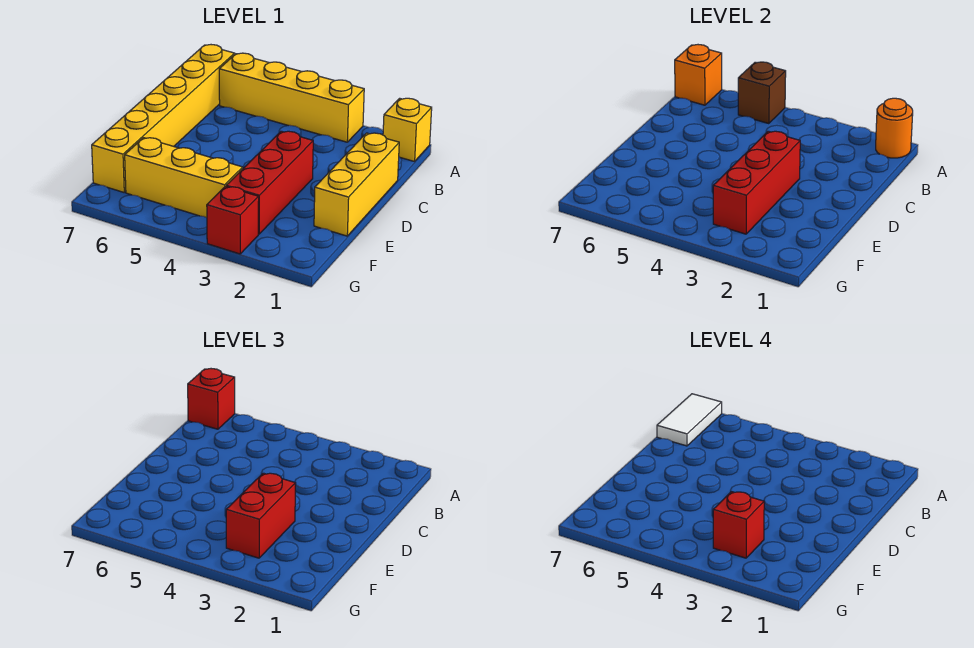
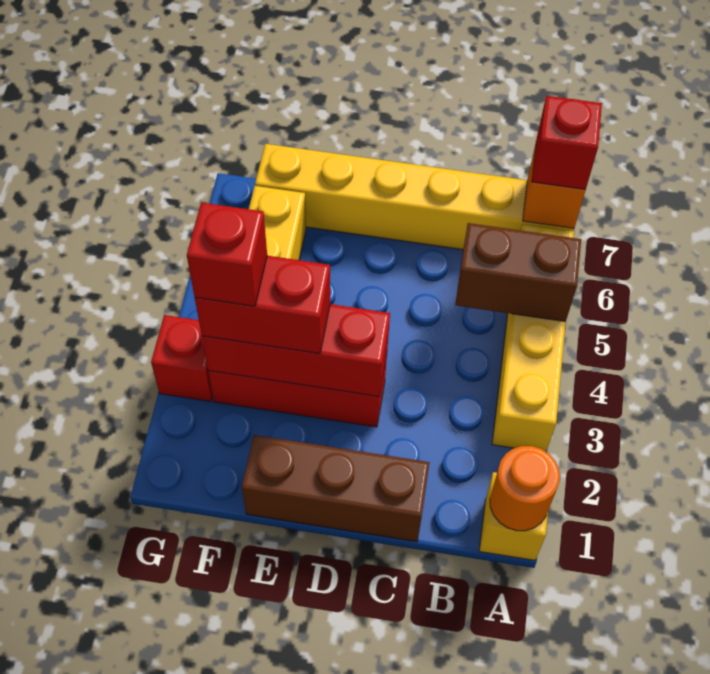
brown 1x1 brick [738,62,786,124] -> brown 1x2 brick [455,223,581,322]
white 1x2 tile [657,394,722,446] -> none
yellow 1x3 brick [314,133,399,236] -> brown 1x3 brick [242,435,429,542]

